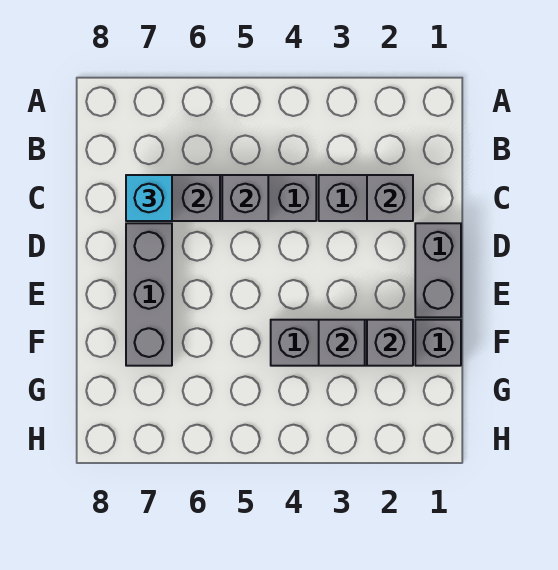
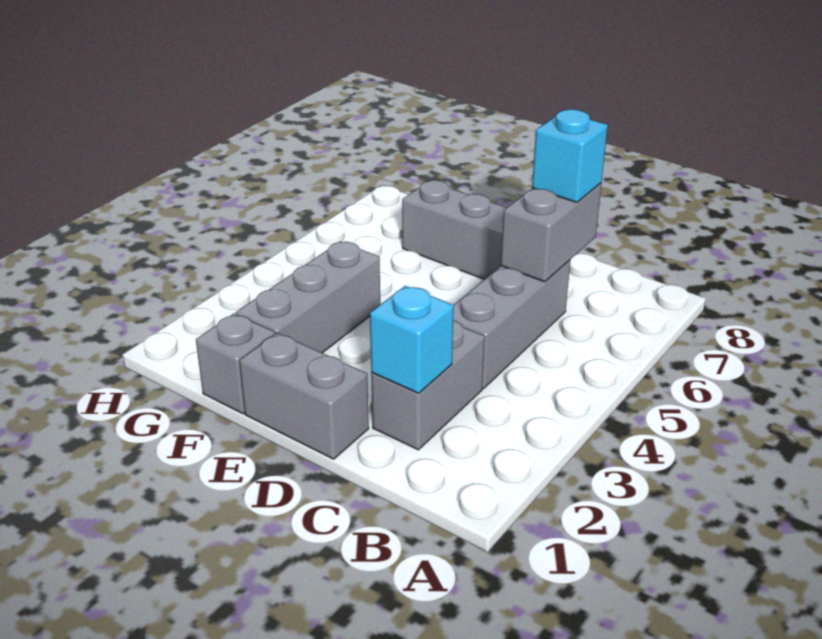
grey 1x1 brick [367,175,413,221] -> cyan 1x1 brick [370,286,454,393]
grey 1x1 brick [222,175,268,221] -> none
grey 1x1 brick [367,320,413,366] -> none
grey 1x1 brick [319,320,365,366] -> none

